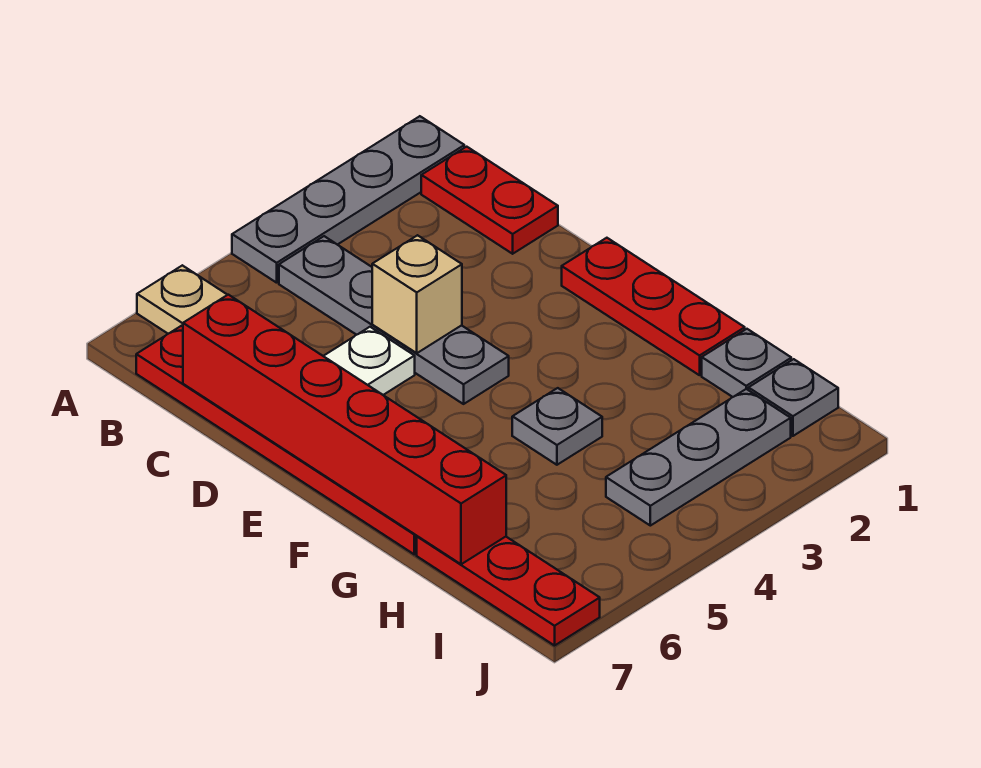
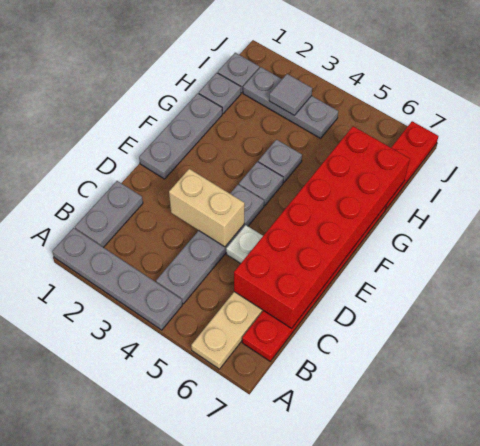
red 1x2 plate [421,147,558,254] -> grey 1x2 plate [75,181,143,247]
red 1x6 brick [183,295,506,564] -> red 2x6 brick [234,126,410,329]
tan 1x1 brick [372,235,462,353] -> tan 1x2 brick [169,169,245,247]
red 1x3 plate [562,238,745,375] -> grey 1x3 plate [139,93,222,179]
none -> grey 1x1 plate [239,162,283,206]
none -> grey 1x1 tile [269,74,312,115]

